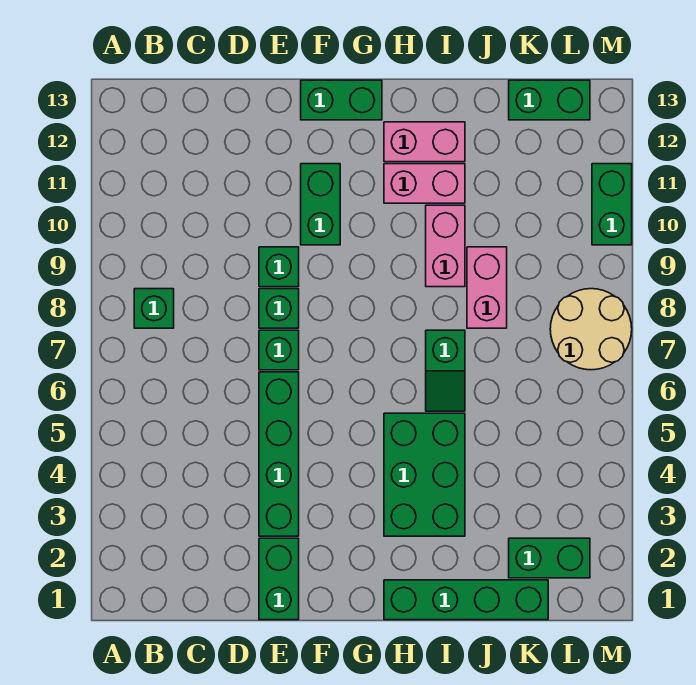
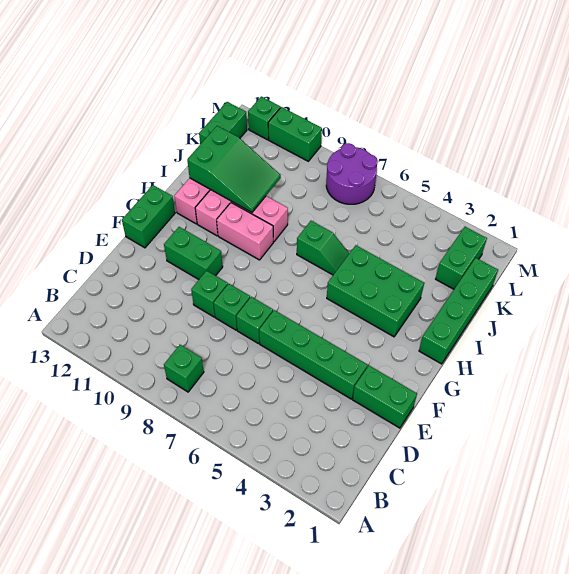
none -> green 2x3 slope [187,126,281,213]
pink 1x2 brick [467,247,507,328] -> pink 1x2 brick moved to [217,203,273,260]
tan 2x2 round brick [550,289,632,370] -> purple 2x2 round brick [326,143,378,204]
none -> green 1x1 brick [248,96,281,140]

